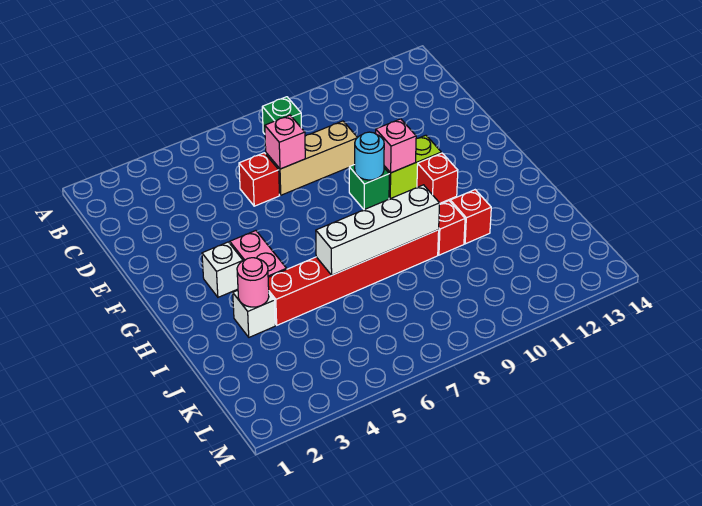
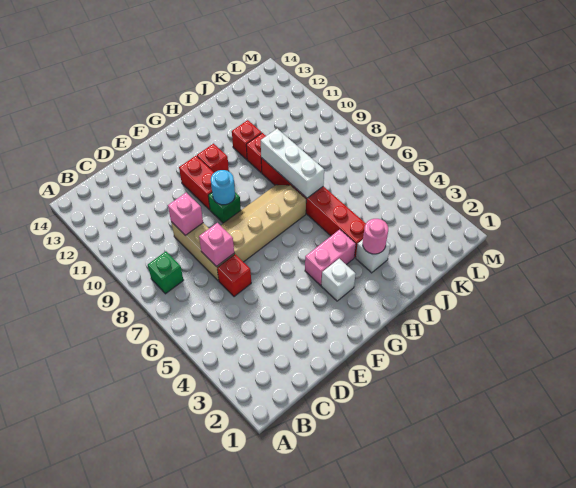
none -> tan 2x4 slope [220,185,306,262]
lime 1x2 brick [384,135,441,199] -> red 1x2 brick [179,156,214,210]
pink 1x1 brick [376,119,416,173] -> pink 1x1 brick moved to [168,193,203,235]
white 1x4 brick [316,185,440,275] -> white 1x3 brick [261,129,324,198]

